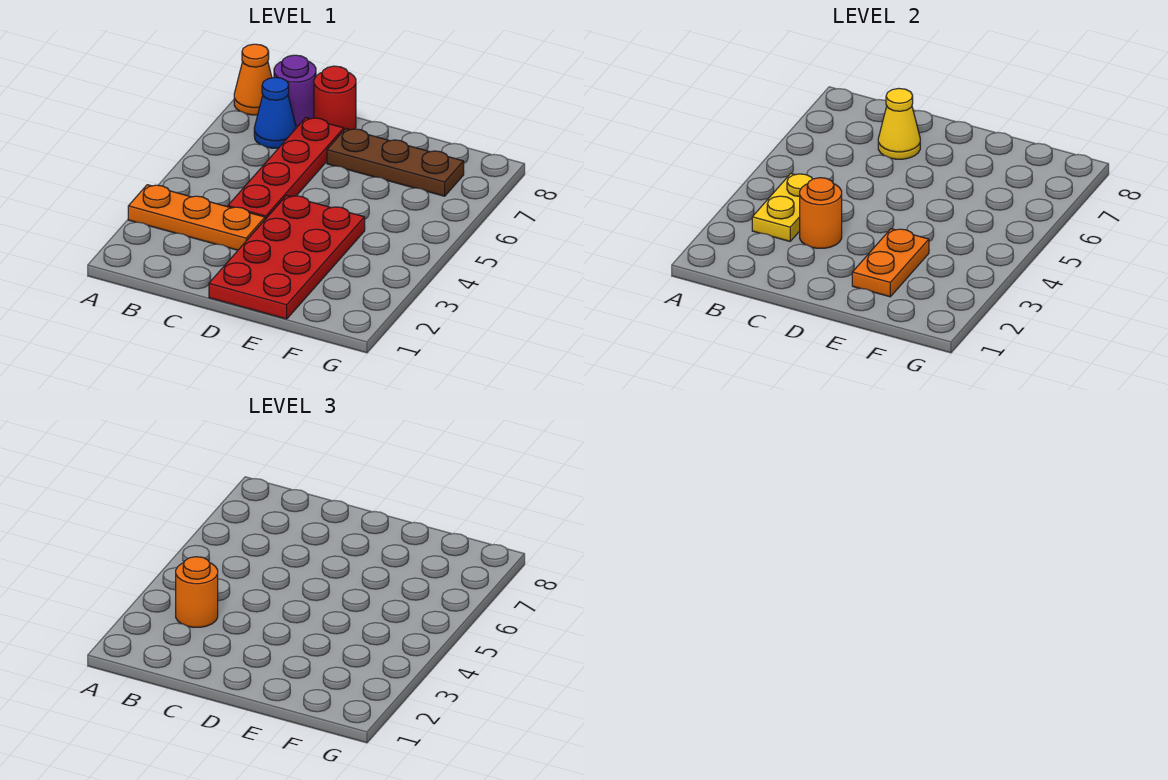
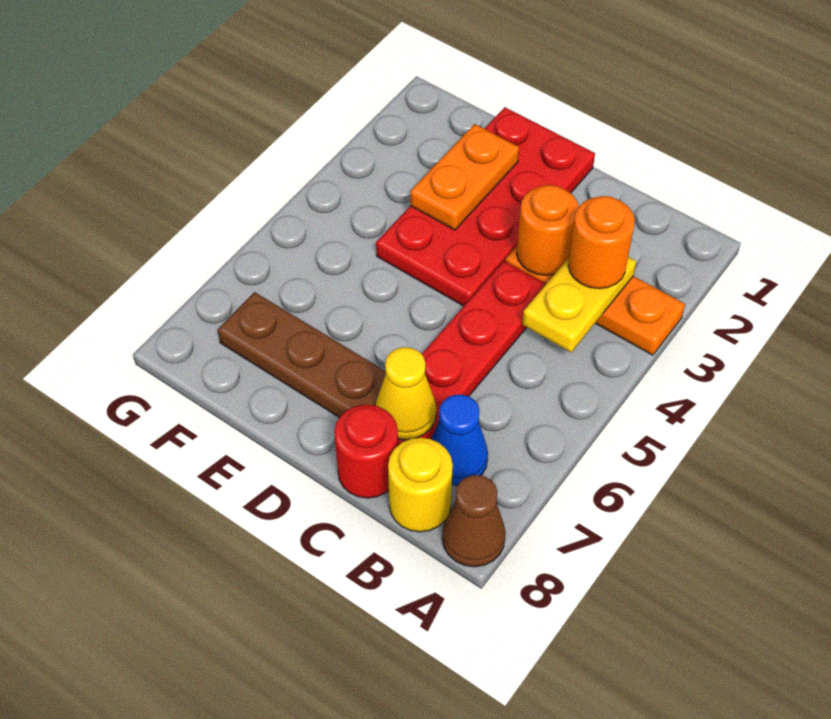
orange 1x1 cone [234,44,272,115] -> brown 1x1 cone [442,475,506,567]
purple 1x1 round brick [274,55,316,126] -> yellow 1x1 round brick [388,438,453,532]

